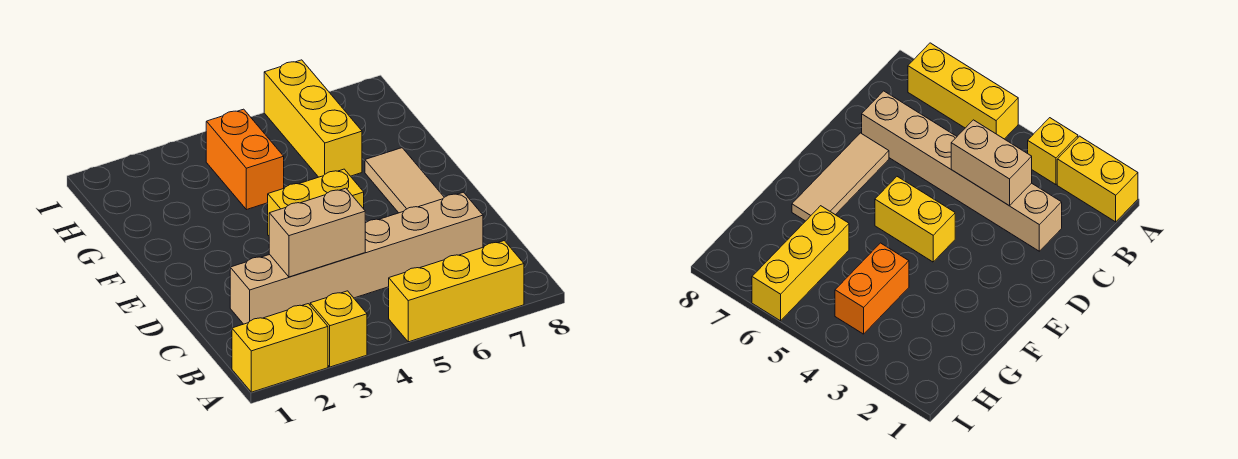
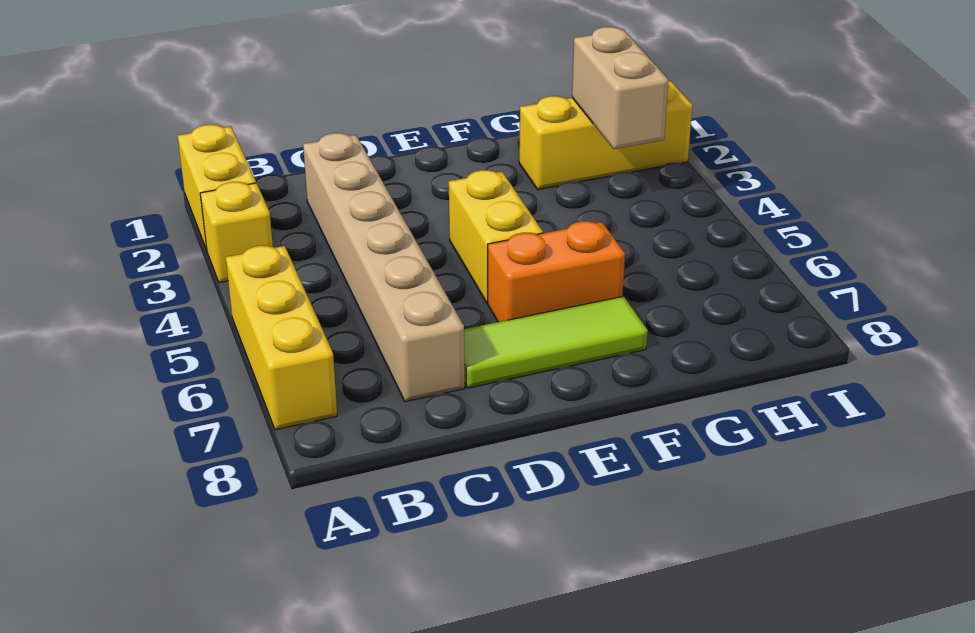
tan 1x2 brick [269,188,365,277] -> tan 1x2 brick moved to [572,27,668,149]
tan 1x3 tile [365,148,444,213] -> lime 1x3 tile [464,296,648,388]
orange 1x2 brick [206,109,284,210] -> orange 1x2 brick moved to [488,221,625,322]
yellow 1x3 brick [264,60,362,177] -> yellow 1x3 brick moved to [519,81,692,190]

